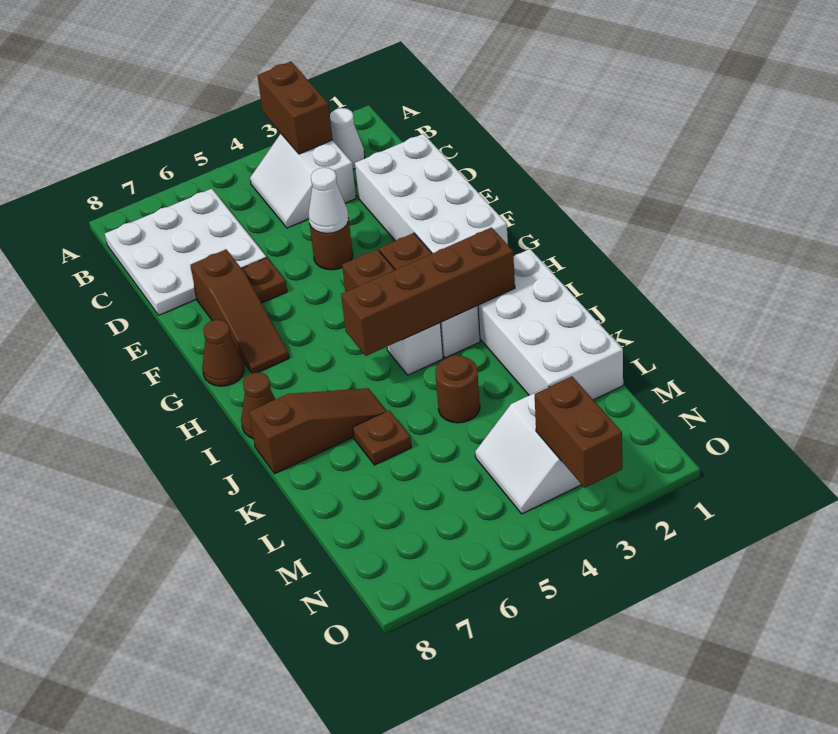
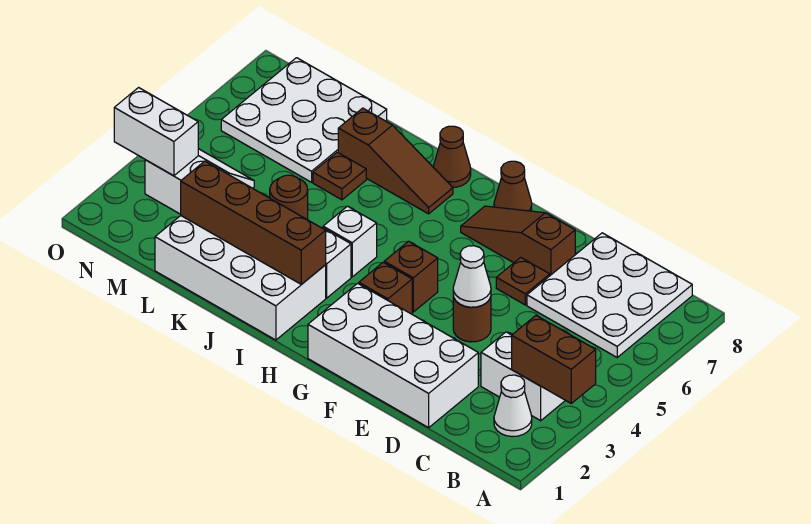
brown 1x4 brick [341,227,515,356] -> brown 1x4 brick turned to [181,161,326,284]
brown 1x3 slope [249,388,386,474] -> brown 1x3 slope turned to [338,108,453,214]
none -> white 3x3 plate [221,58,387,182]
brown 1x2 brick [535,376,622,488] -> white 1x2 brick [114,88,198,176]

